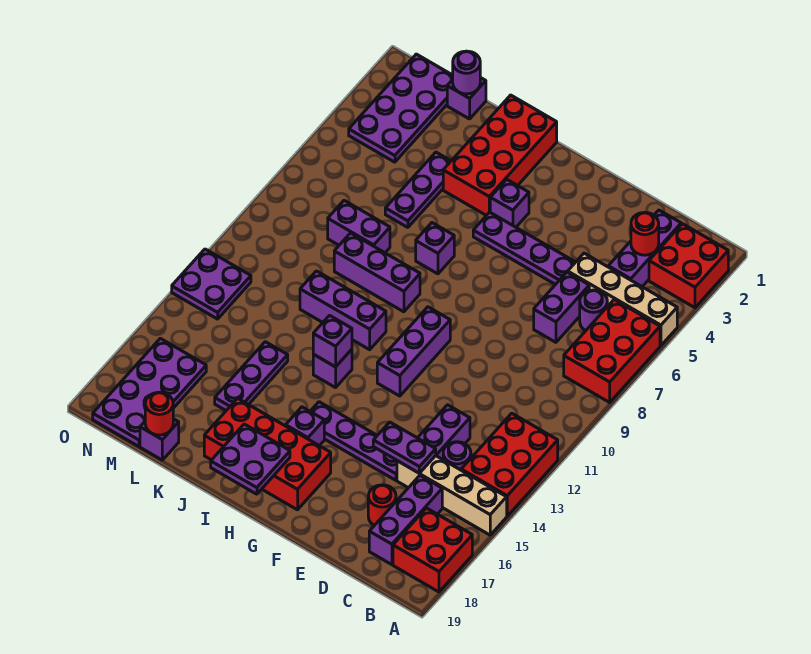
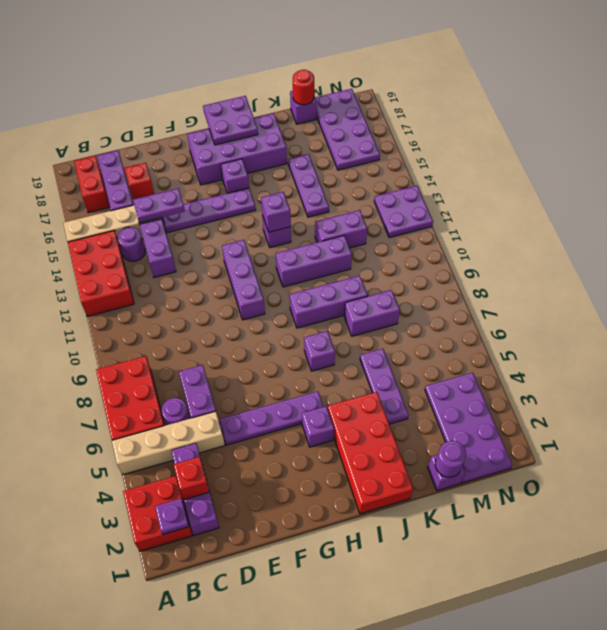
red 2x2 brick [393,508,472,592] -> red 1x2 brick [74,156,110,213]
none -> purple 1x1 plate [155,498,189,534]
red 1x1 round brick [631,212,659,255] -> red 1x1 brick [174,457,210,500]
red 1x1 round brick [368,485,396,526] -> red 1x1 brick [125,163,154,199]
red 2x4 brick [204,398,331,510] -> purple 2x4 brick [187,113,287,185]
none -> purple 1x2 brick [315,210,367,248]

